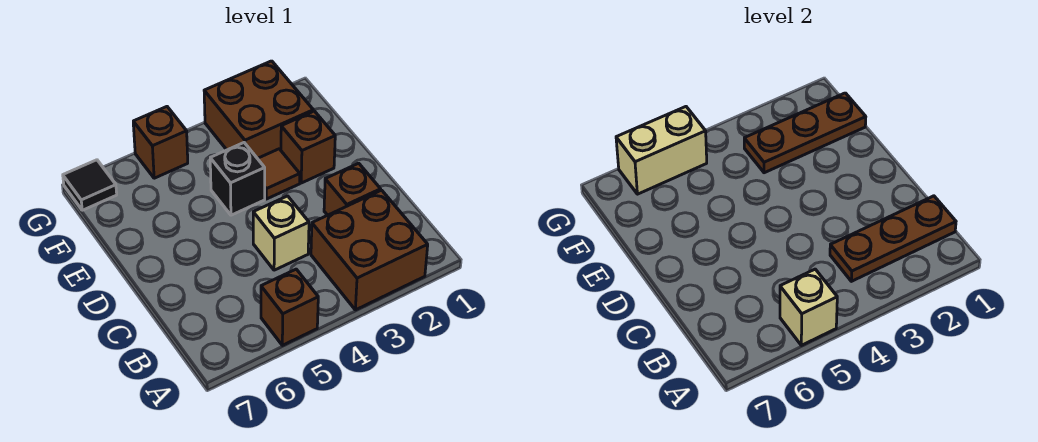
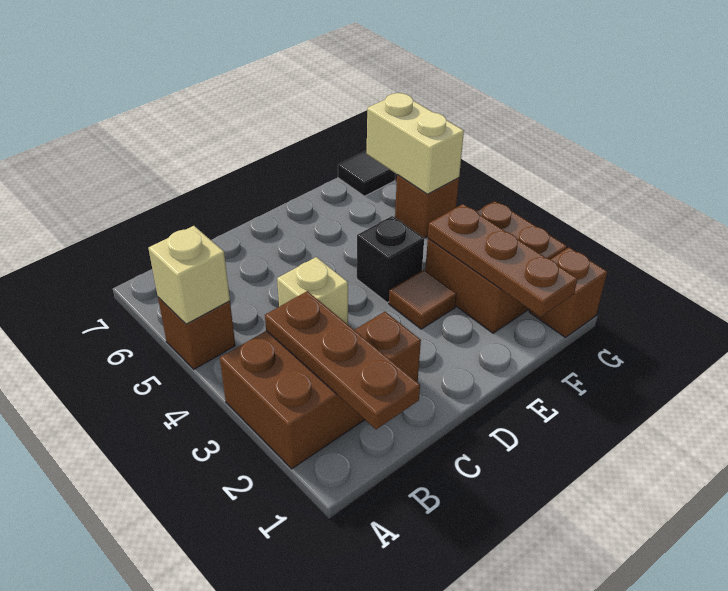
brown 1x1 brick [281,111,335,183] -> brown 1x1 brick moved to [529,248,607,337]

